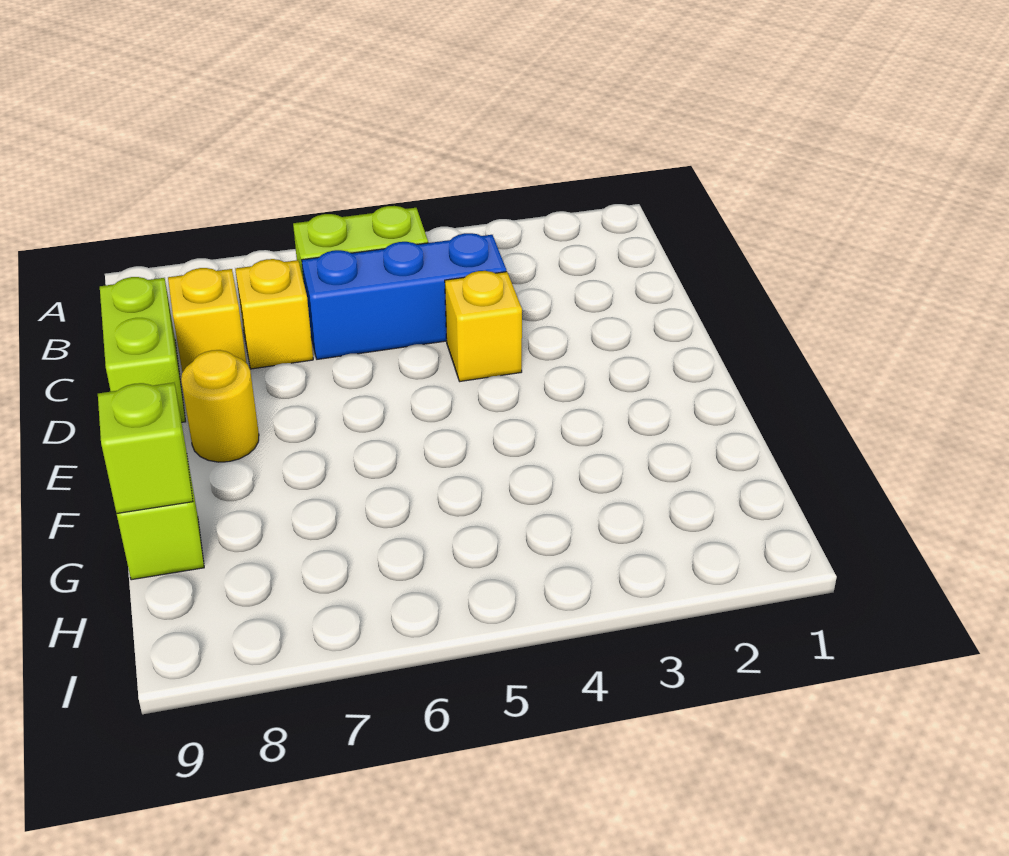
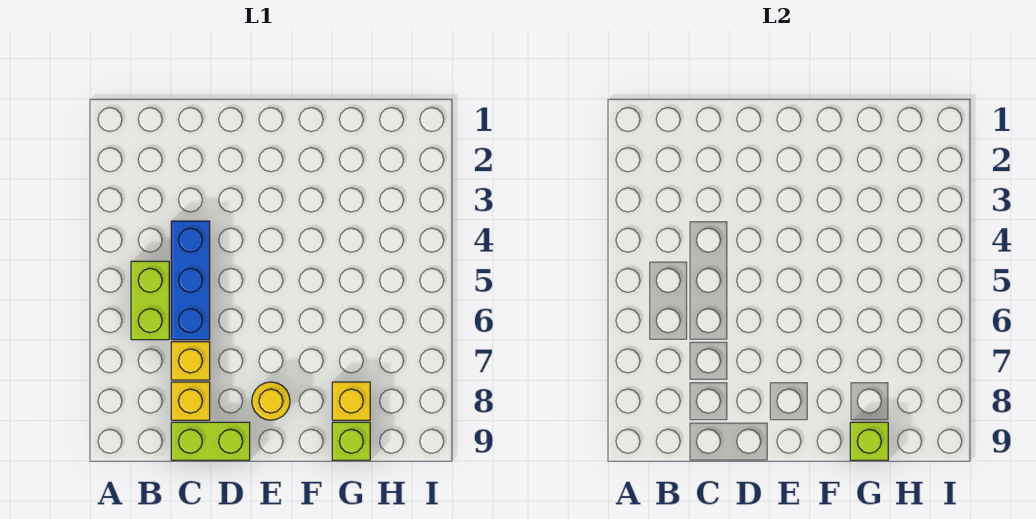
yellow 1x1 brick [445,271,522,381] -> yellow 1x1 brick moved to [332,382,370,420]

